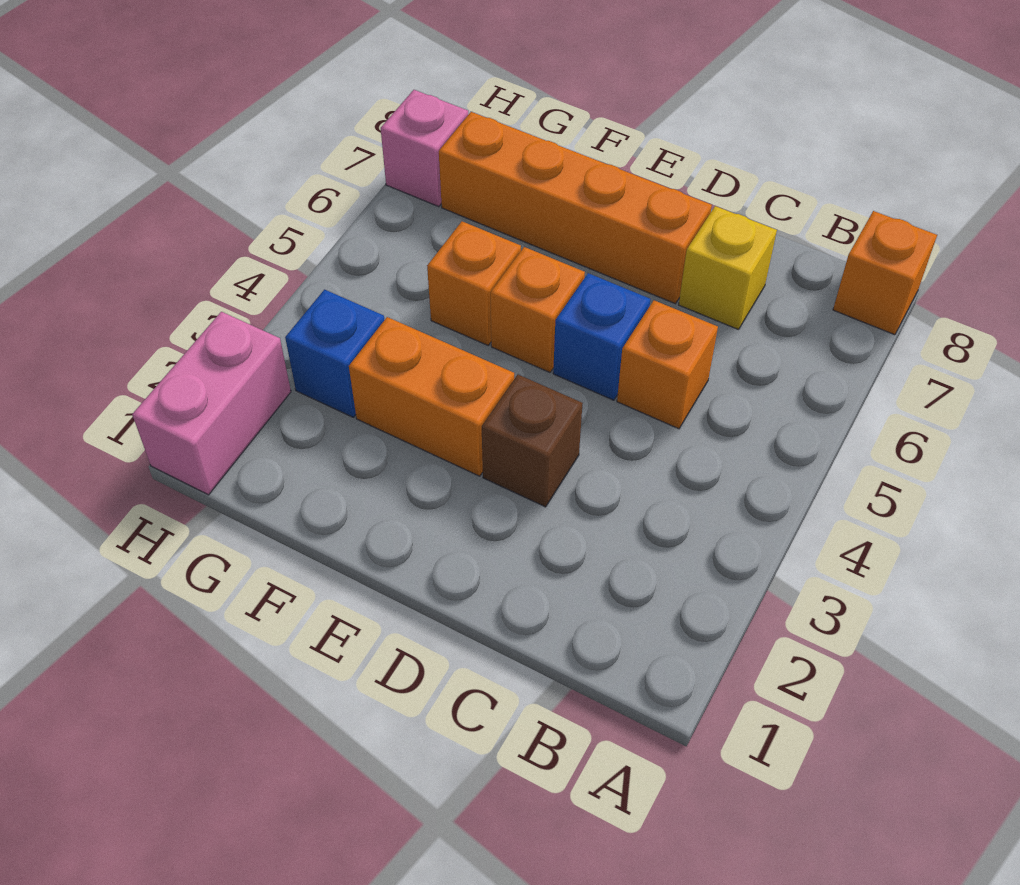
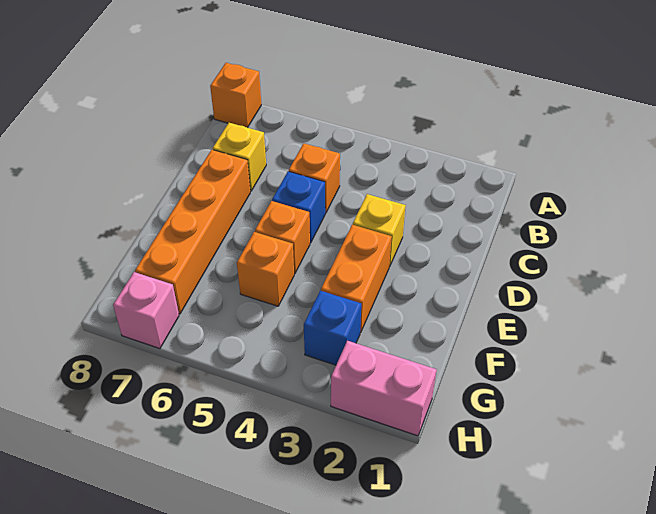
brown 1x1 brick [482,375,583,507] -> yellow 1x1 brick [353,194,406,267]

